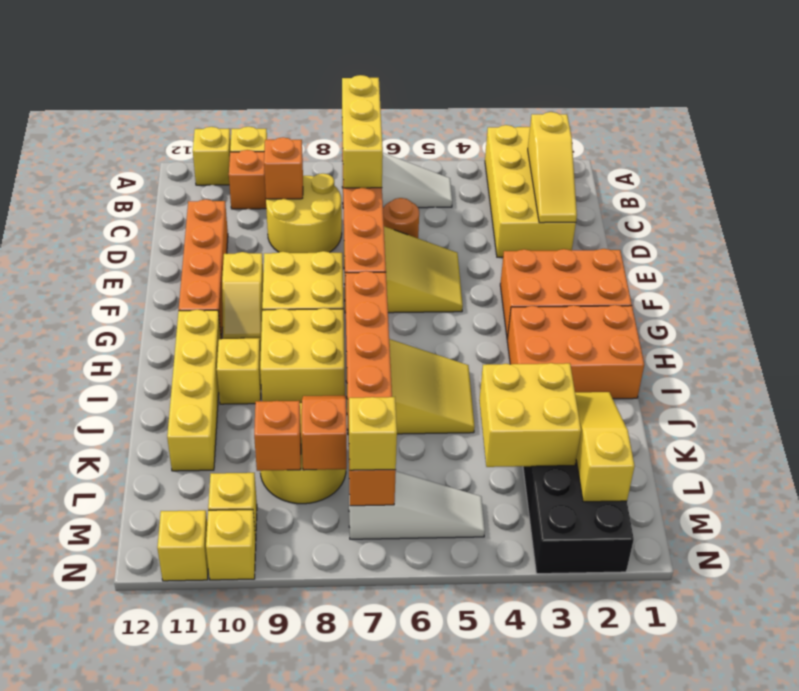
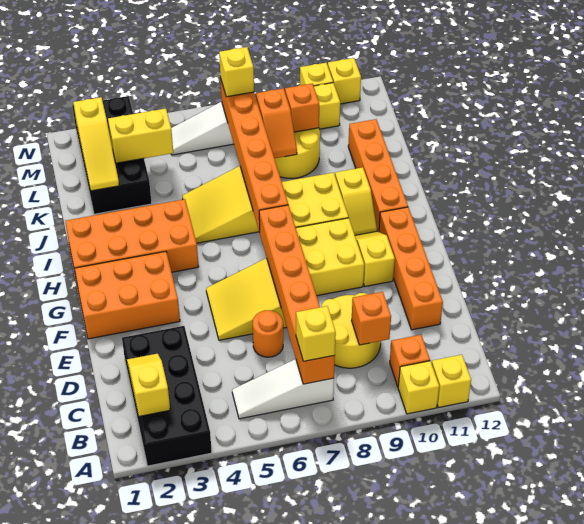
yellow 2x4 brick [485,125,576,257] -> black 2x4 brick [122,326,212,466]
yellow 1x3 slope [528,112,577,223] -> yellow 1x2 slope [127,354,170,416]
yellow 1x3 brick [342,75,383,188] -> yellow 1x1 brick [296,306,336,361]
orange 2x3 brick [507,305,644,399] -> orange 2x4 brick [65,199,199,282]
yellow 1x4 brick [167,310,221,471] -> orange 1x4 brick [348,119,408,232]
yellow 2x2 brick [479,363,581,467] -> yellow 1x2 brick [108,109,173,163]

